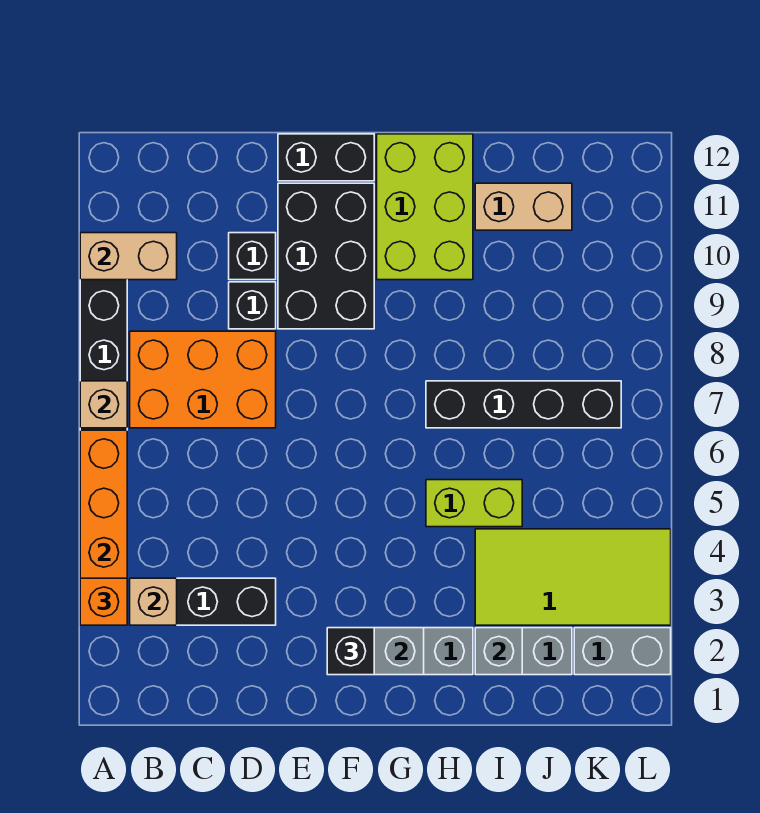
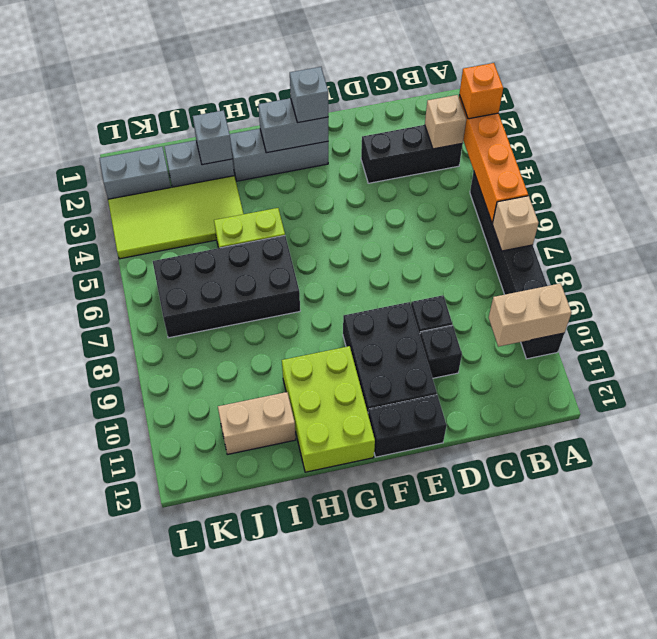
orange 2x3 brick [130,331,276,428] -> none
black 1x1 brick [327,628,374,675] -> grey 1x1 brick [290,67,328,123]
black 1x4 brick [426,381,621,428] -> black 2x4 brick [153,236,300,338]

